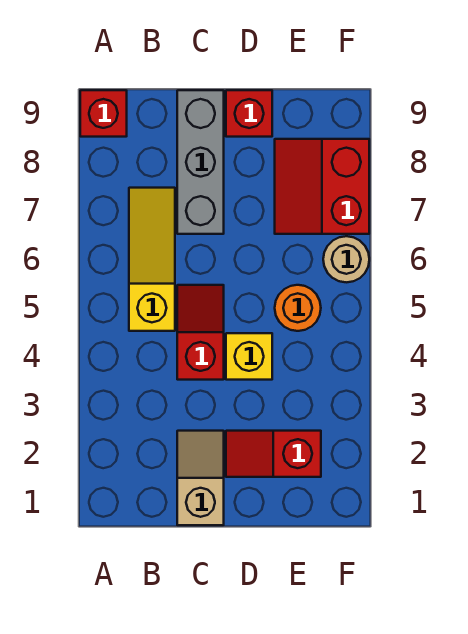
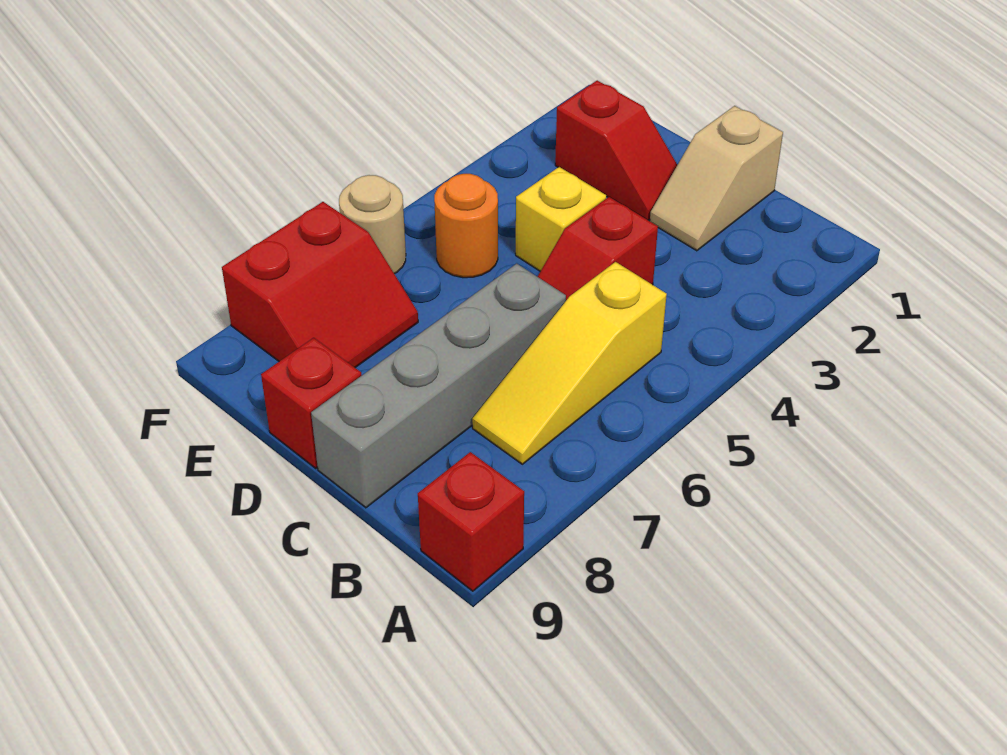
grey 1x3 brick [177,90,224,234] -> grey 1x4 brick [311,264,566,508]

